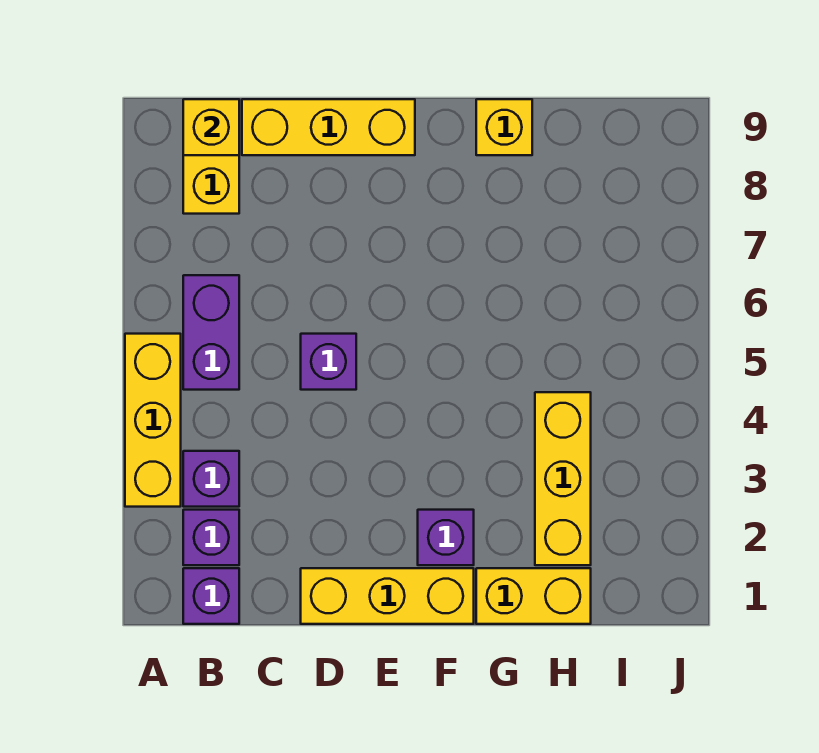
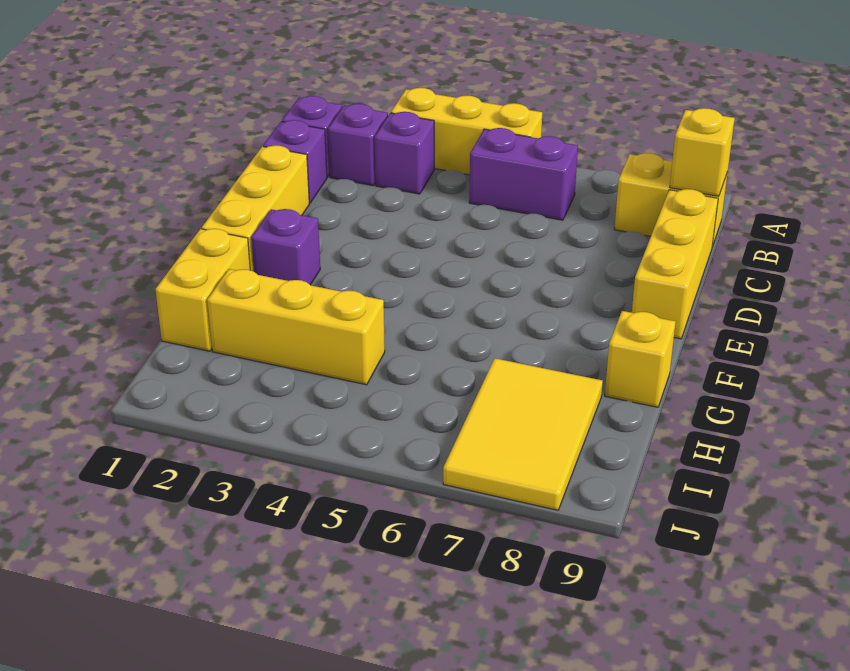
purple 1x1 brick [301,334,356,390] -> purple 1x1 brick moved to [263,120,327,203]
none -> yellow 2x3 tile [443,358,603,510]

